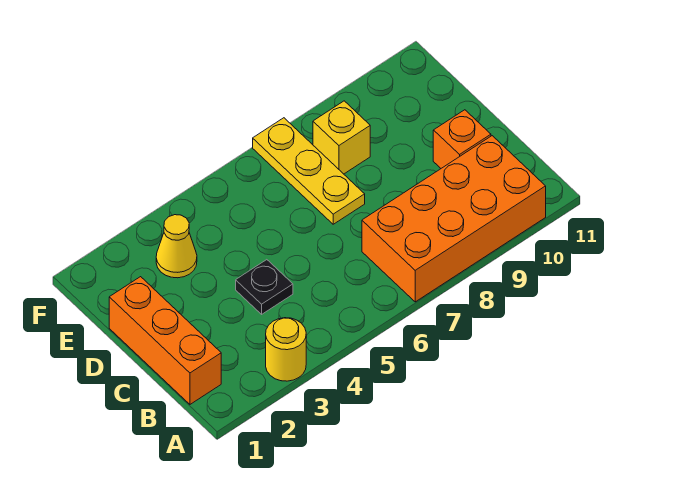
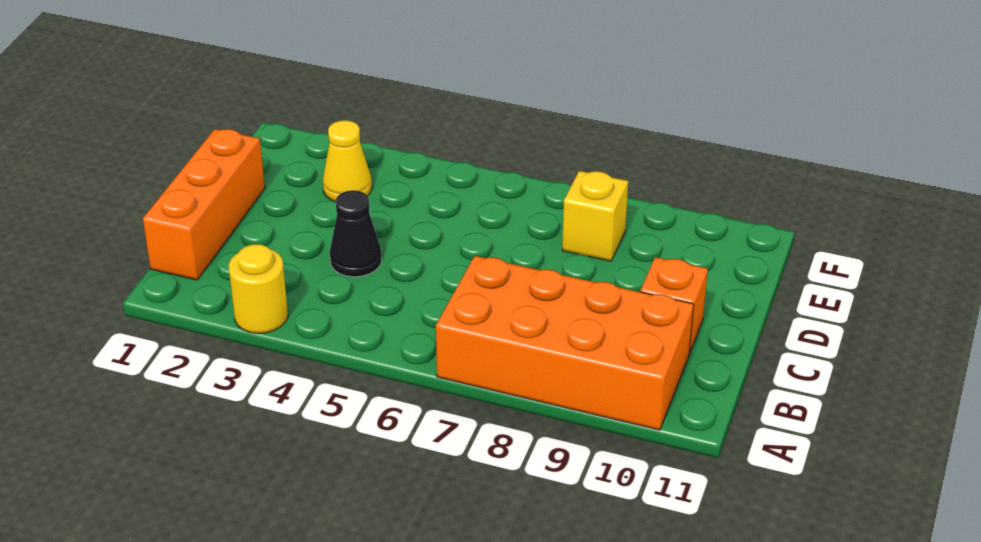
black 1x1 plate [236,260,293,314] -> black 1x1 cone [330,190,382,277]
yellow 1x3 plate [253,118,365,224] -> none

